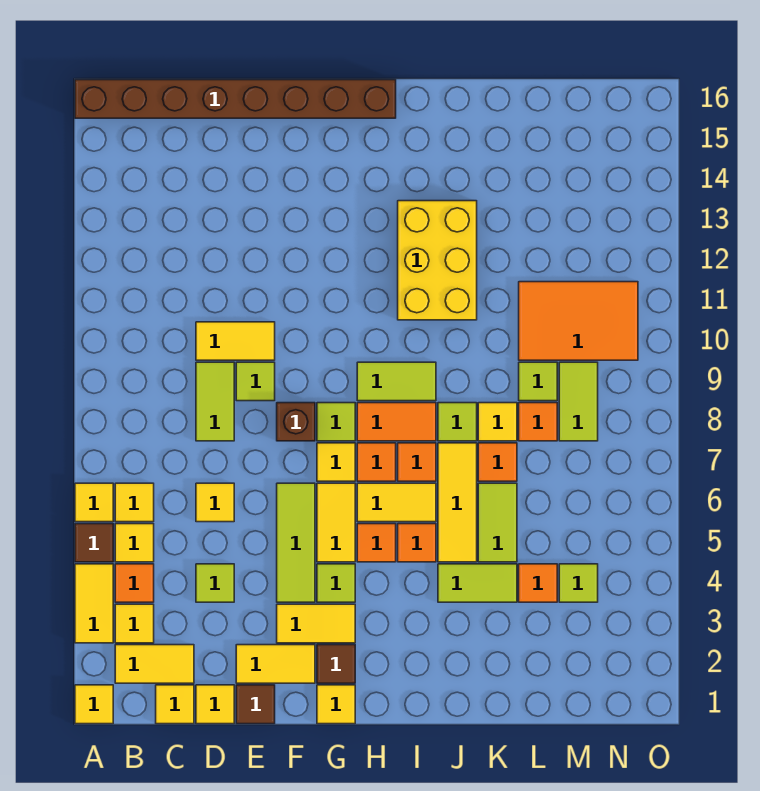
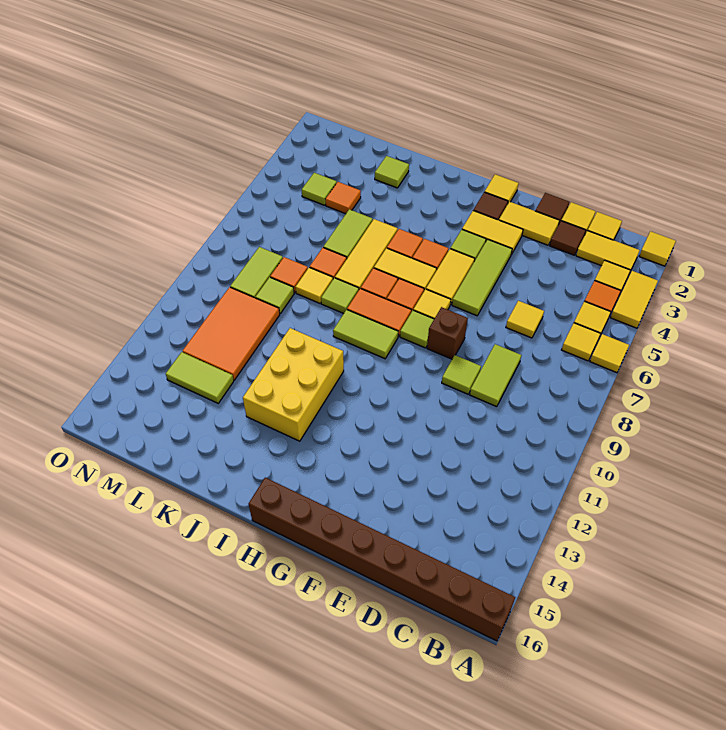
brown 1x1 tile [75,524,113,562] -> brown 1x1 tile moved to [550,221,586,255]
lime 1x1 tile [196,564,234,602] -> lime 1x1 tile moved to [375,156,409,188]
yellow 1x2 tile [196,322,275,360] -> none
lime 1x2 tile [438,564,517,602] -> lime 1x2 tile moved to [166,352,234,403]
orange 2x3 tile [519,282,638,360] -> orange 2x3 tile turned to [183,287,280,380]

